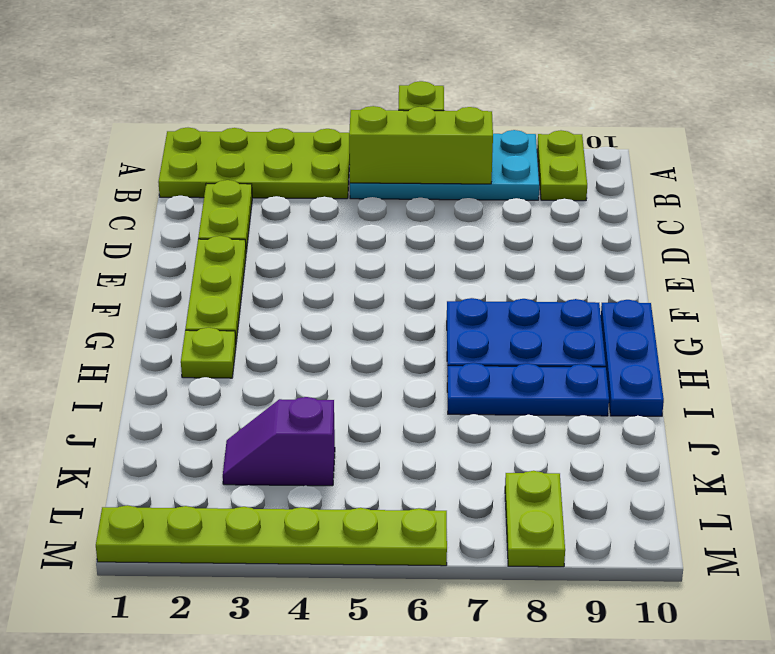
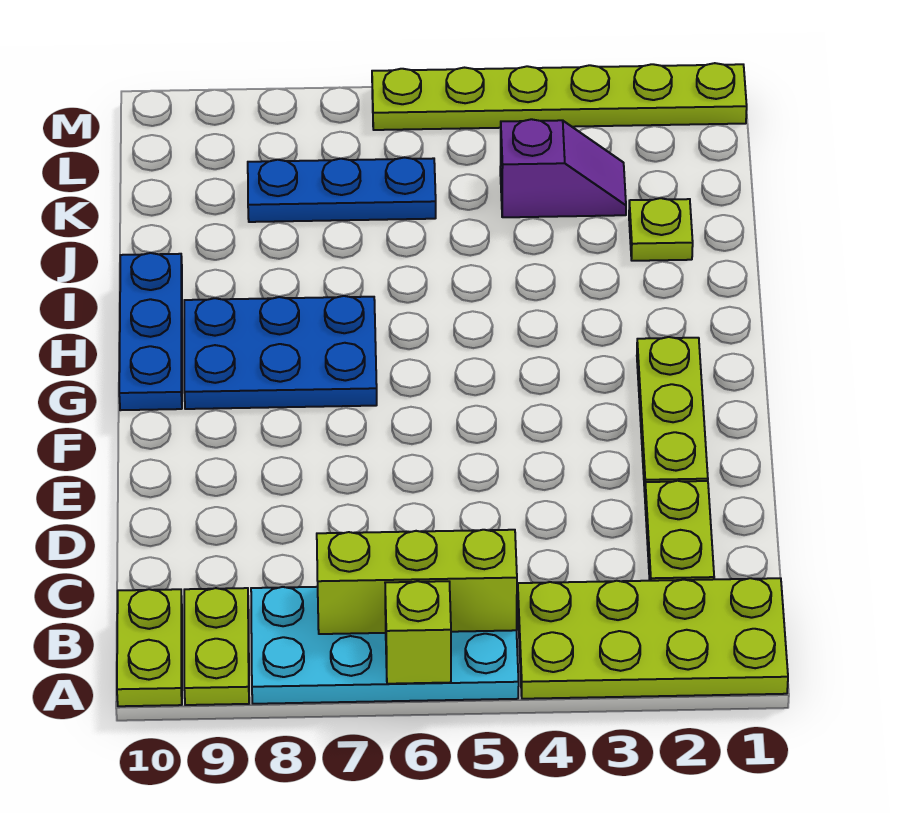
lime 1x1 plate [181,328,236,378] -> lime 1x1 plate moved to [629,198,693,261]
blue 1x3 plate [447,363,609,416] -> blue 1x3 plate moved to [248,157,436,222]
lime 1x2 plate [505,471,565,567] -> lime 1x2 plate moved to [117,589,182,706]

